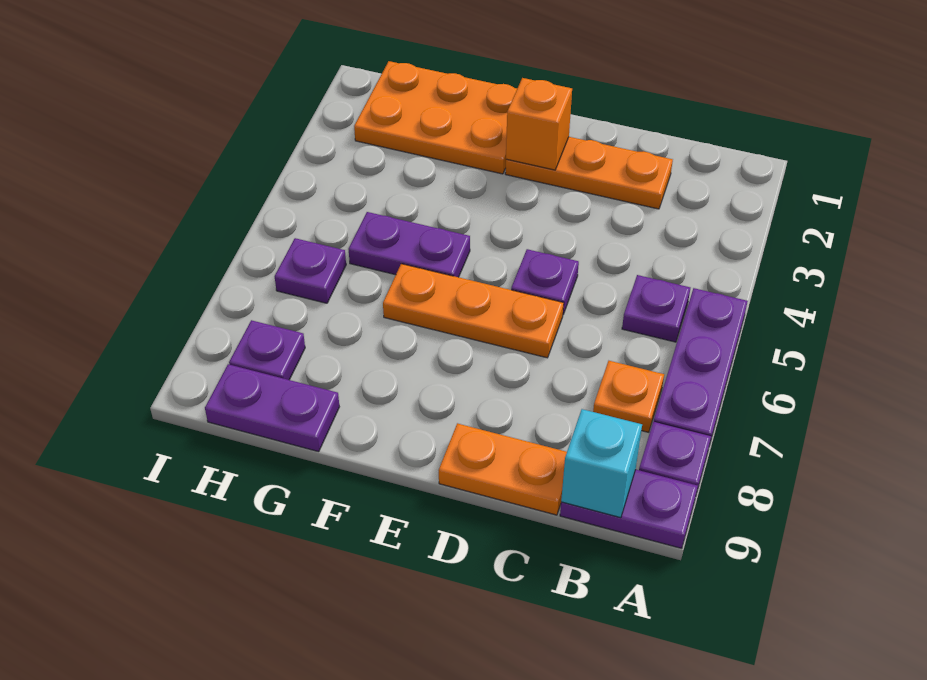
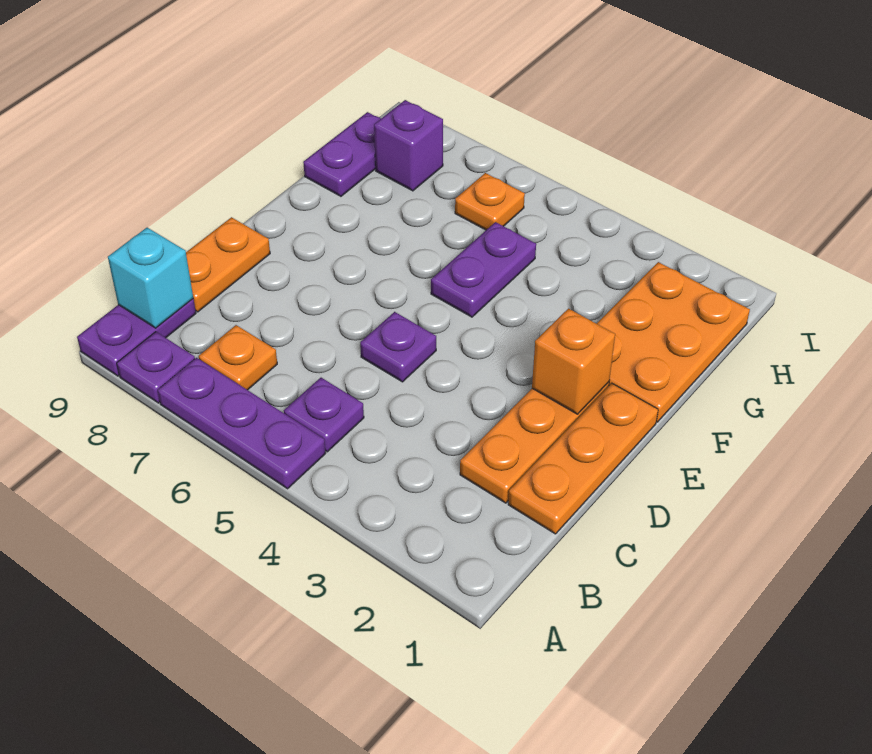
orange 1x3 plate [383,264,564,358] -> orange 1x3 plate moved to [508,383,658,534]
purple 1x1 plate [275,238,346,303] -> orange 1x1 plate [455,173,525,230]
purple 1x1 plate [229,320,305,380] -> purple 1x1 brick [374,100,443,191]

